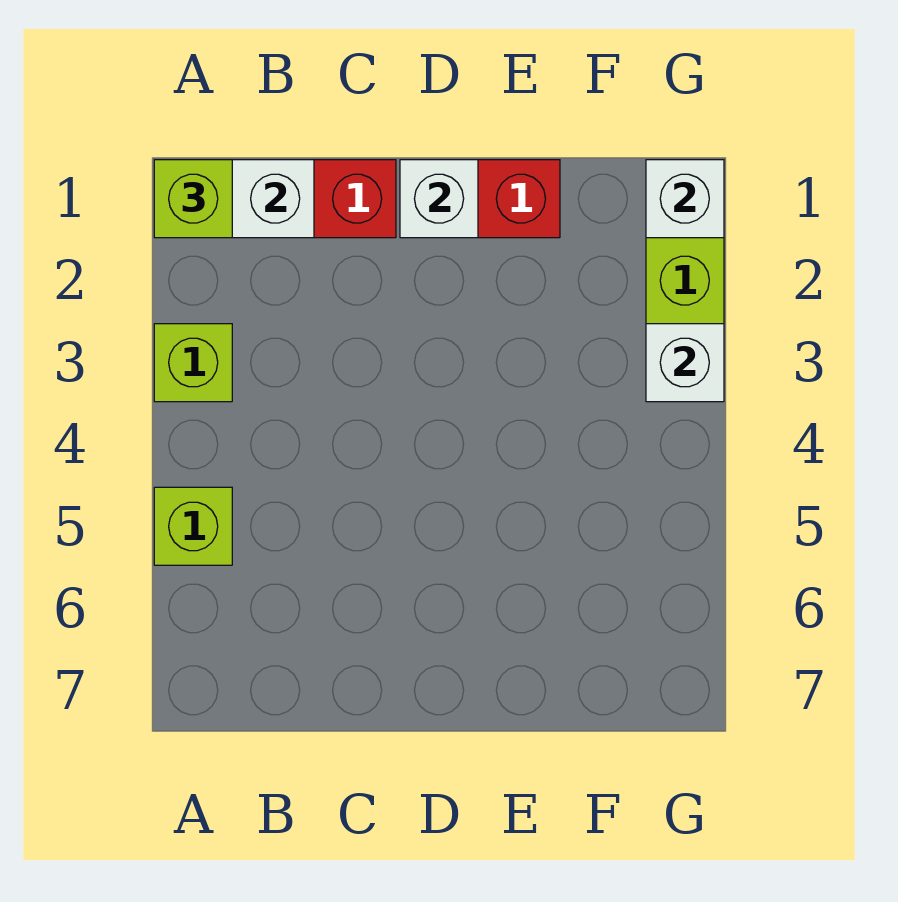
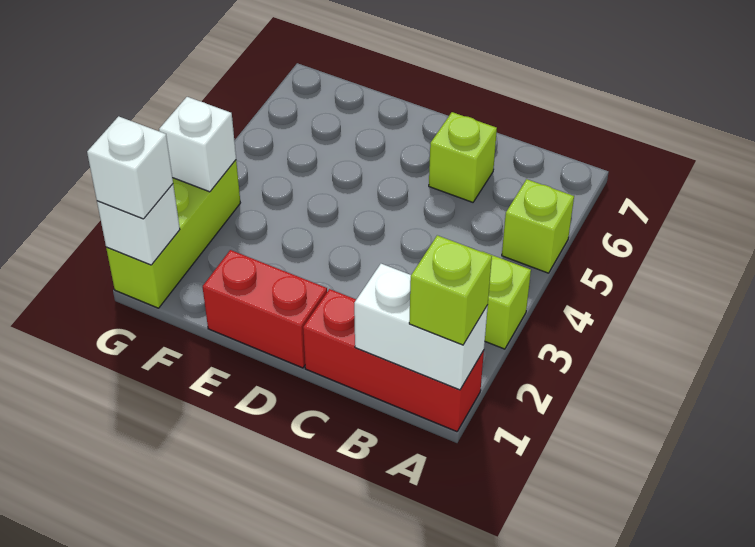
none -> lime 1x1 brick [429,112,497,202]
white 1x1 brick [400,160,478,238] -> white 1x1 brick moved to [87,116,173,219]

